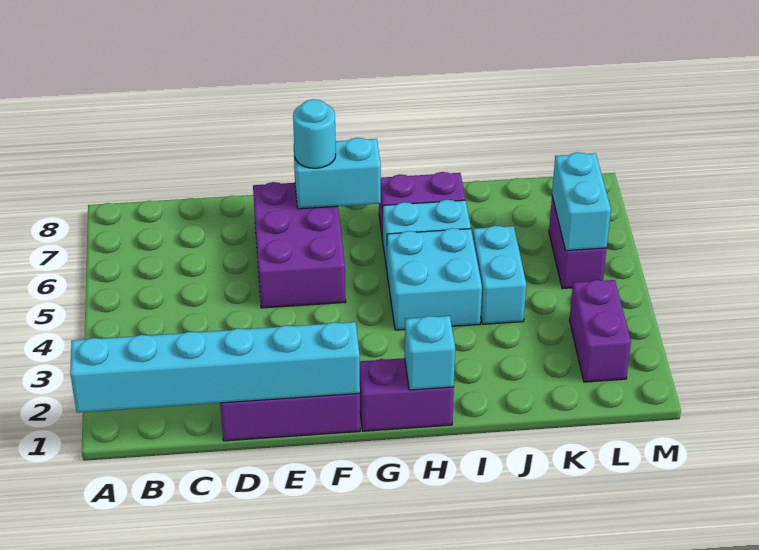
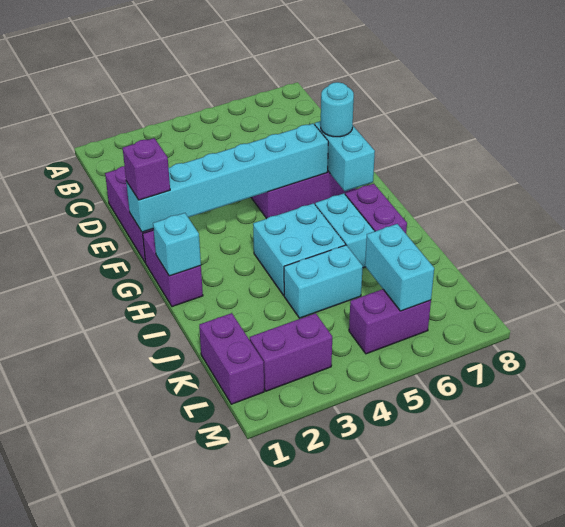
cyan 1x6 brick [70,322,360,413] -> cyan 1x6 brick turned to [126,124,328,232]
none -> purple 1x1 brick [123,138,170,200]
none -> purple 1x2 brick [199,313,264,404]
cyan 1x2 brick [552,152,611,251] -> cyan 1x2 brick turned to [365,224,434,311]

